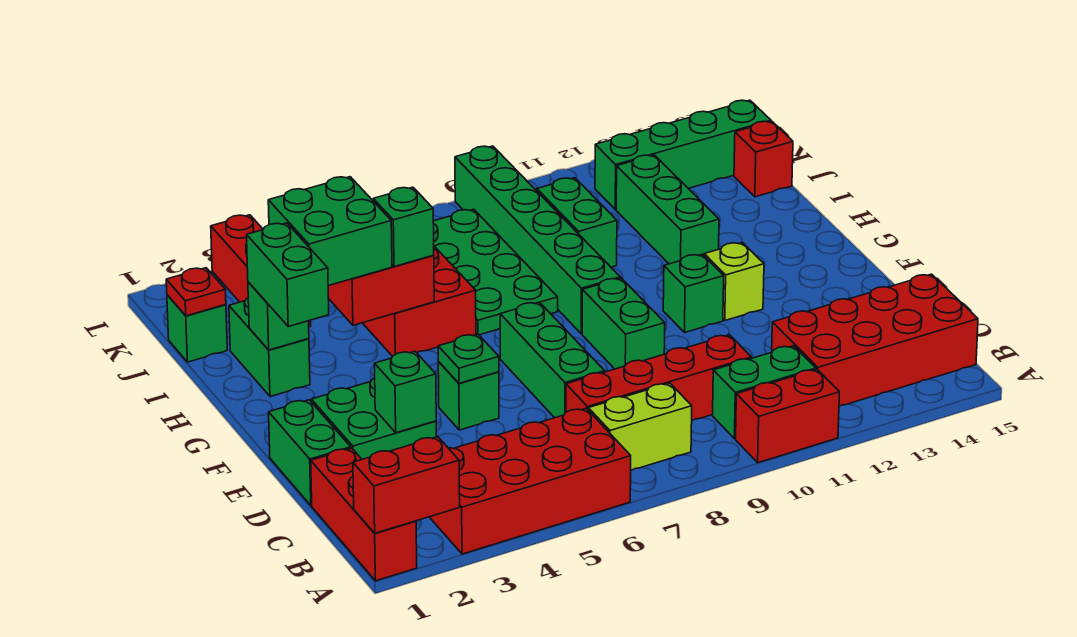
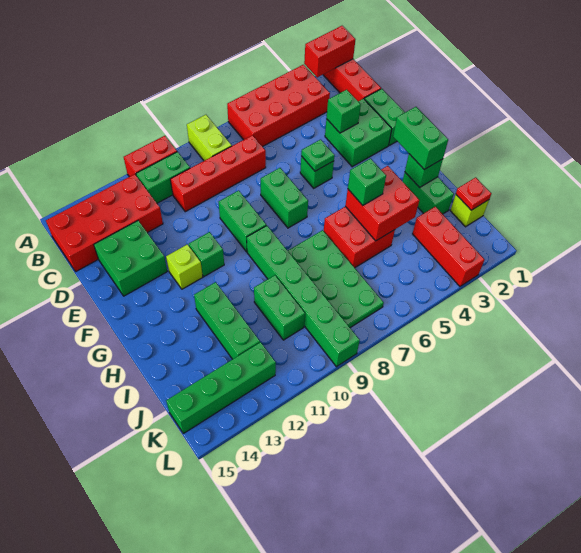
lime 1x2 brick [588,383,692,470] -> lime 1x2 brick turned to [187,115,232,161]
green 1x3 brick [500,302,605,418] -> green 1x2 brick [261,168,308,228]
green 2x2 brick [268,177,392,286] -> green 2x2 brick moved to [94,221,167,296]
green 1x1 brick [167,295,227,362] -> lime 1x1 brick [450,195,489,227]
red 1x1 brick [734,121,793,197] -> none

